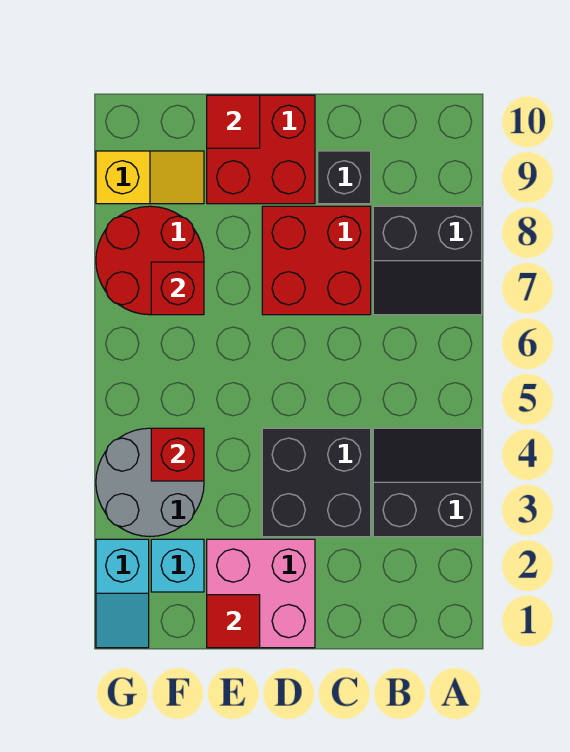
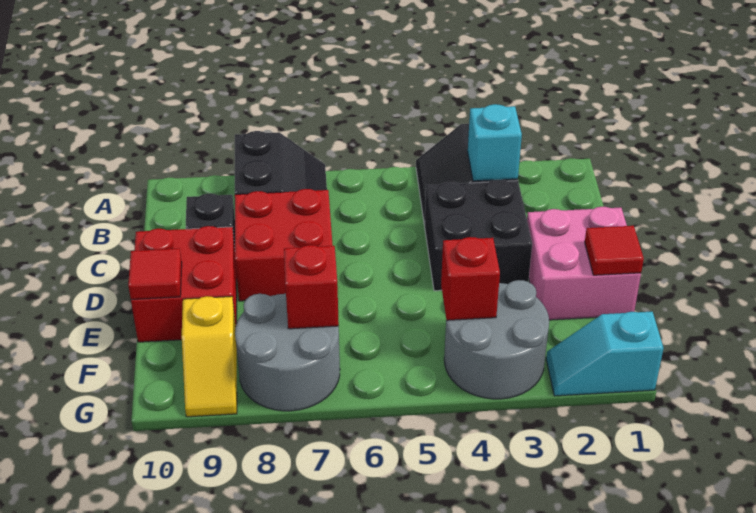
cyan 1x1 brick [151,539,204,592] -> cyan 1x1 brick moved to [468,104,522,181]
red 2x2 round brick [96,206,204,315] -> grey 2x2 round brick [235,294,340,411]
yellow 1x2 slope [96,151,204,204] -> yellow 1x2 slope turned to [182,296,237,417]
cyan 1x2 slope [96,539,149,648] -> cyan 1x2 slope turned to [546,312,664,396]

